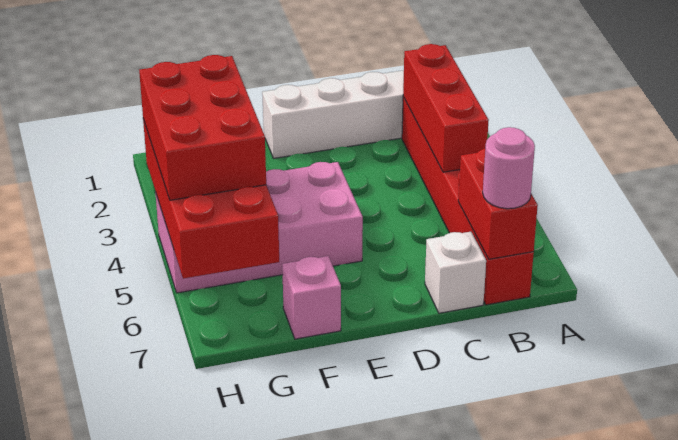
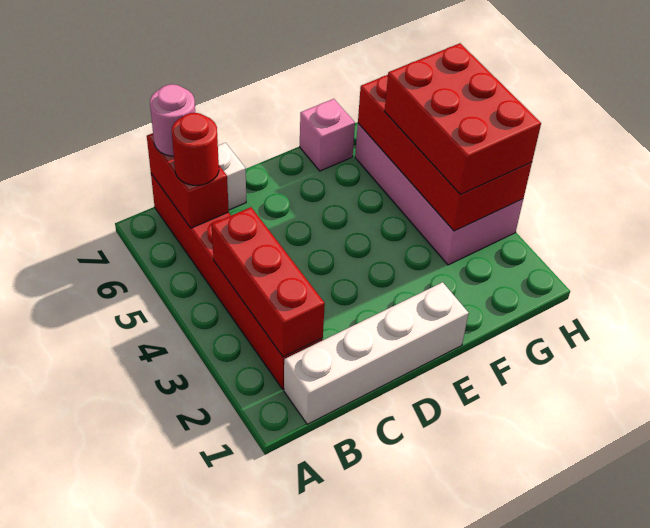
none -> red 1x1 round brick [172,113,219,185]
pink 2x4 brick [155,162,363,293] -> pink 2x4 brick turned to [355,123,523,265]

